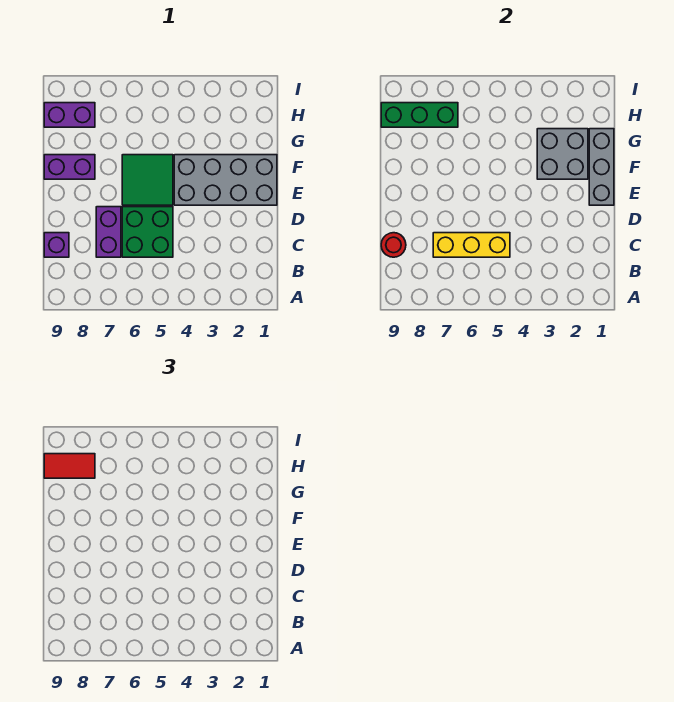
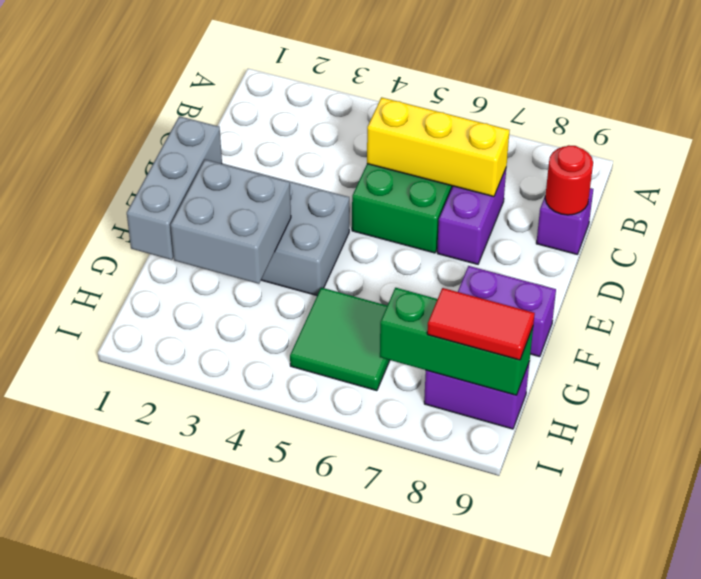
green 2x2 tile [122,155,173,205] -> green 2x2 tile moved to [290,288,390,391]

